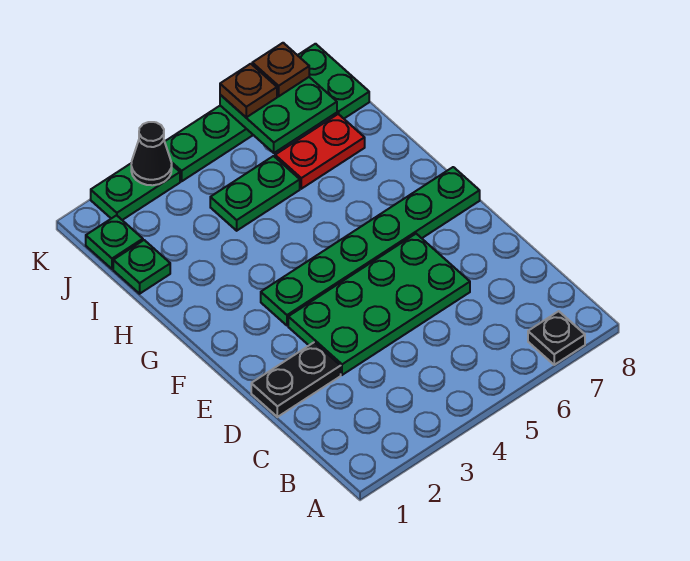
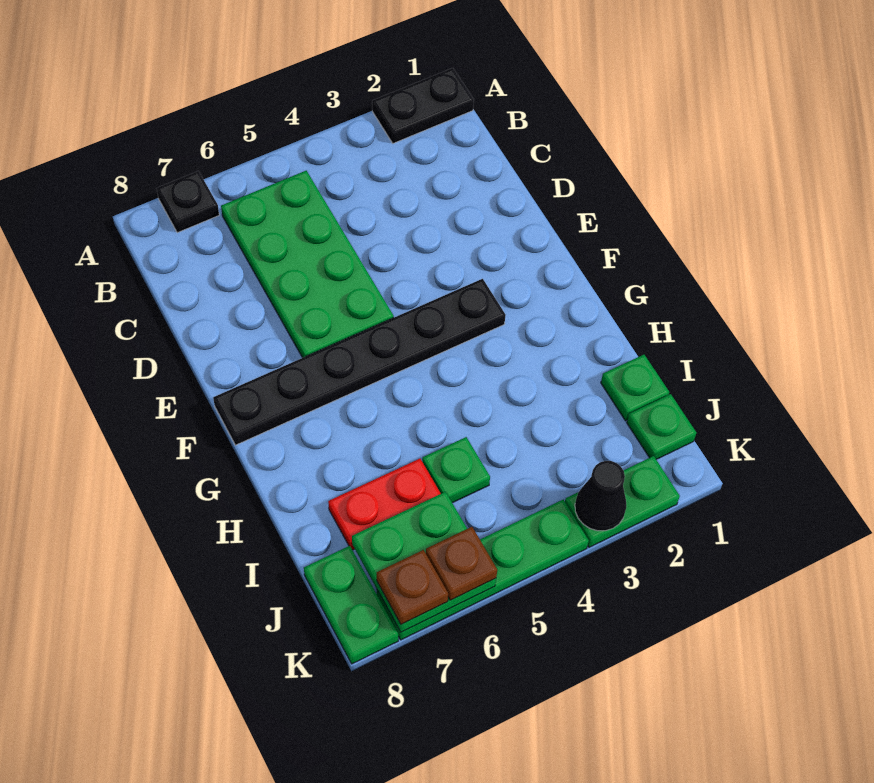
black 1x2 plate [251,342,341,417] -> black 1x2 plate moved to [372,68,474,143]
green 2x4 plate [288,234,470,375] -> green 2x4 plate turned to [221,171,394,358]
green 1x6 plate [261,167,480,326] -> black 1x6 plate [213,279,506,445]
green 1x2 plate [210,156,300,231] -> green 1x1 plate [422,437,490,503]

